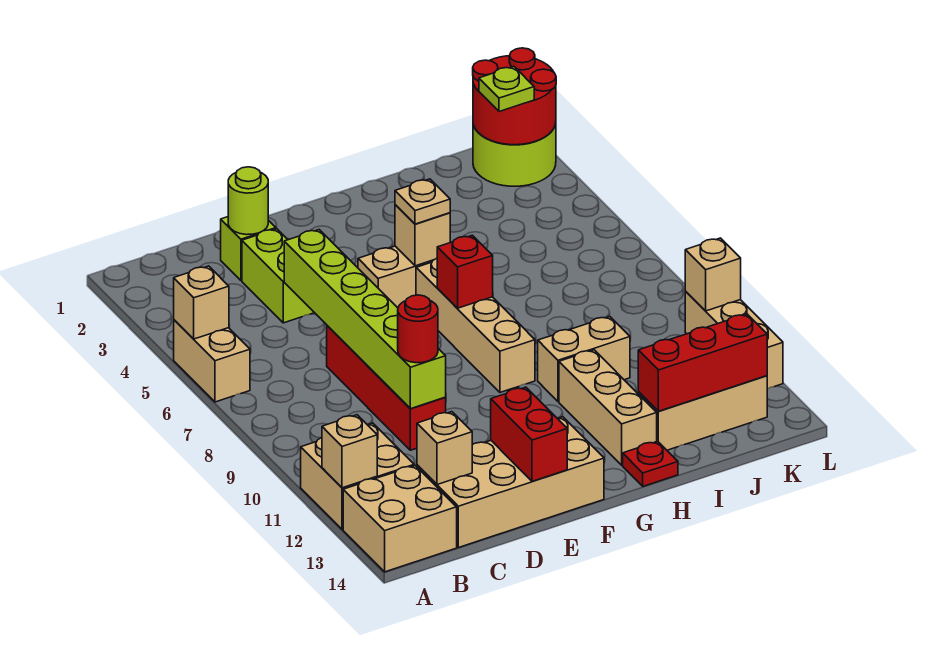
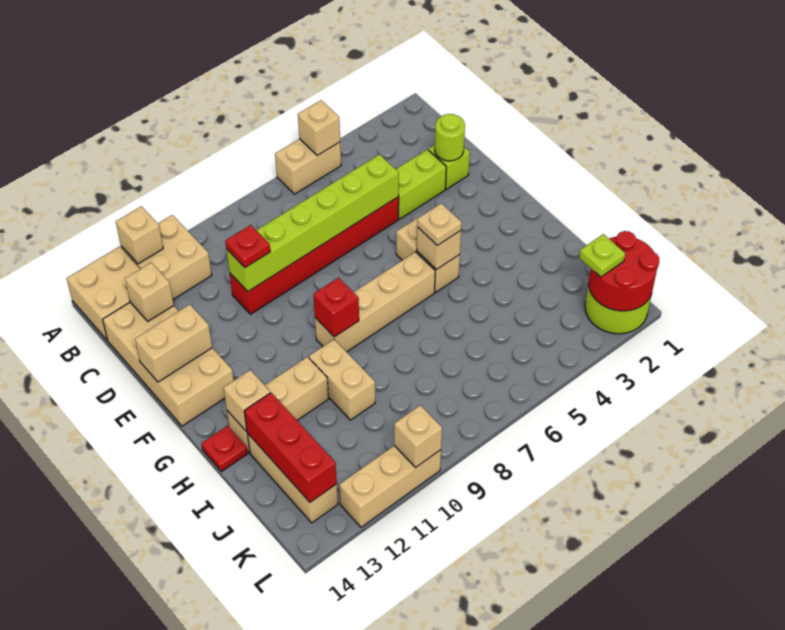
red 1x4 brick [327,326,446,450] -> red 1x6 brick [230,197,399,314]
red 1x1 round brick [398,295,438,363] -> red 1x1 plate [225,225,270,268]
red 1x2 brick [491,387,567,481] -> tan 1x2 brick [135,304,212,382]
red 1x1 brick [437,235,493,308] -> red 1x1 brick moved to [313,278,359,337]
none -> tan 1x1 brick [223,370,270,431]

